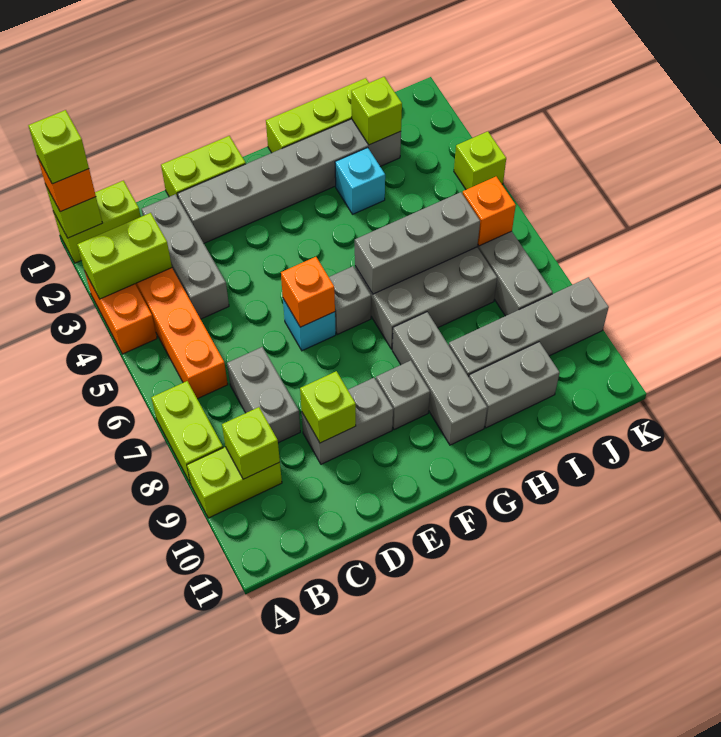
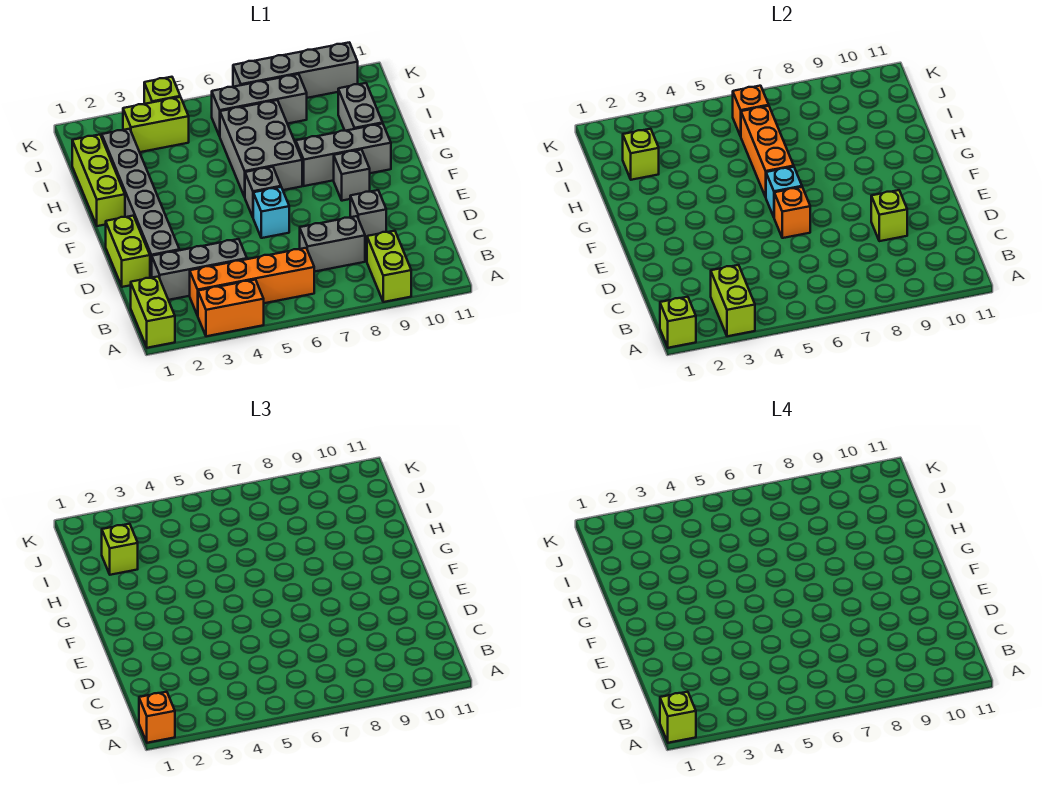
lime 1x2 brick [151,381,223,484] -> lime 1x2 brick moved to [123,97,189,152]
lime 1x1 brick [222,407,280,479] -> lime 1x1 brick moved to [102,524,138,575]
grey 1x2 brick [302,378,393,464] -> grey 1x1 brick [350,190,386,240]
grey 1x3 brick [355,192,480,294] -> orange 1x3 brick [741,106,794,197]
cyan 1x1 brick [335,148,385,214] -> cyan 1x1 brick moved to [766,167,802,217]
grey 1x4 brick [449,277,609,377] -> grey 1x4 brick turned to [233,42,358,98]

